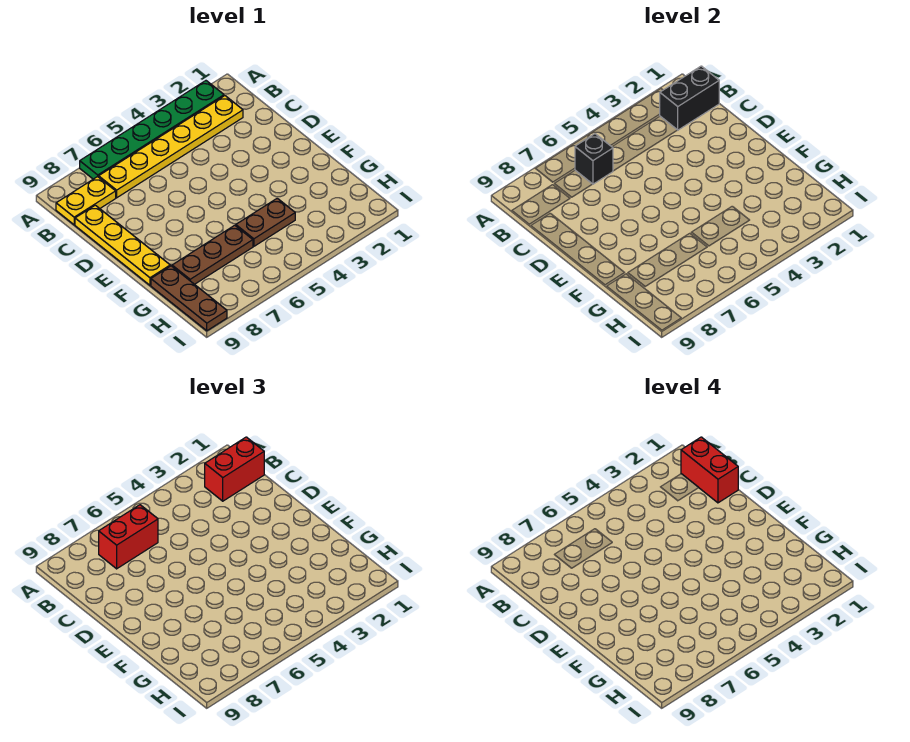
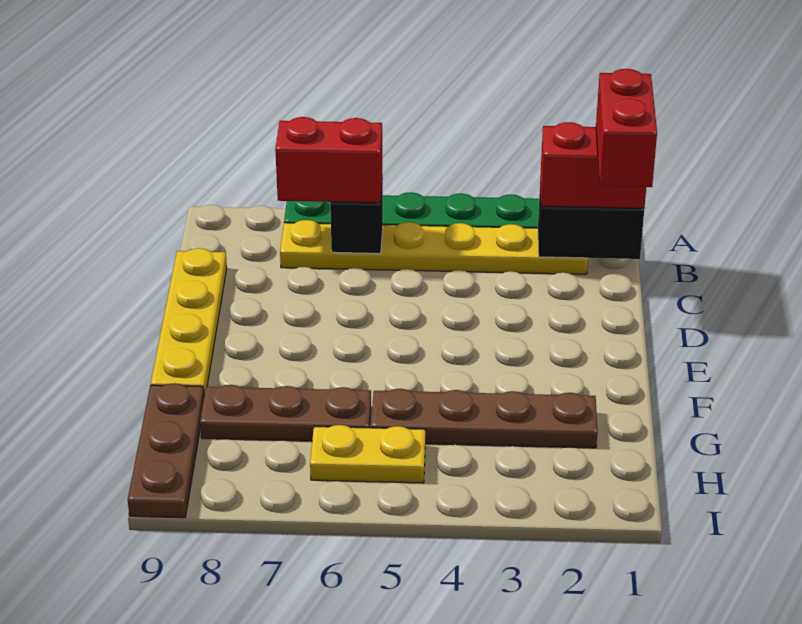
yellow 1x2 plate [56,177,116,225] -> yellow 1x2 plate moved to [310,425,425,483]
brown 1x2 plate [236,198,295,246] -> brown 1x4 plate [371,389,598,448]

